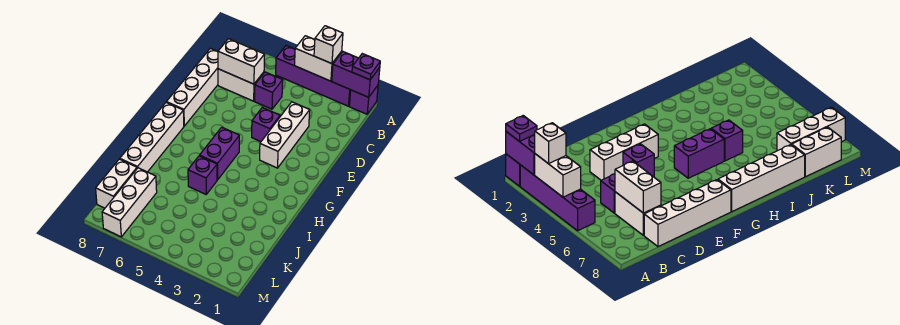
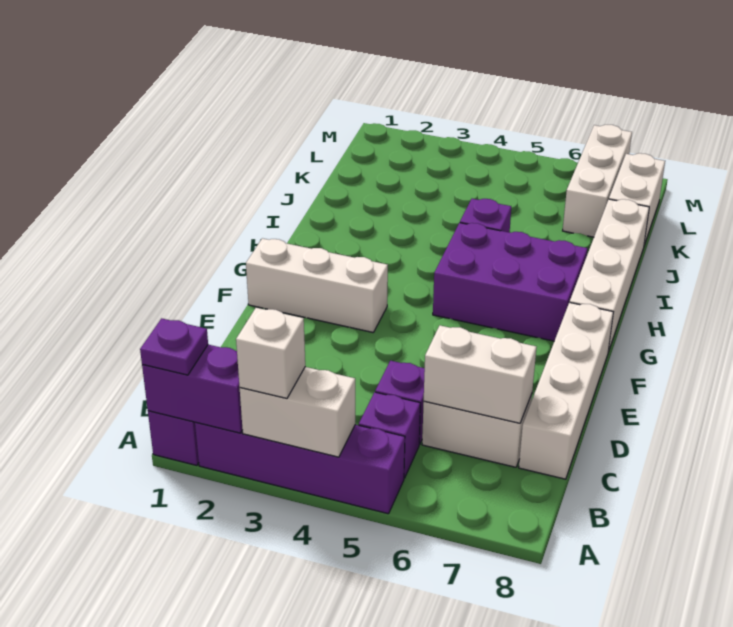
white 1x3 brick [260,102,310,168] -> white 1x3 brick turned to [246,238,388,332]
purple 1x1 brick [252,107,280,142] -> purple 1x1 brick moved to [359,392,420,478]
purple 1x2 brick [200,127,239,180] -> purple 2x3 brick [433,223,588,341]

